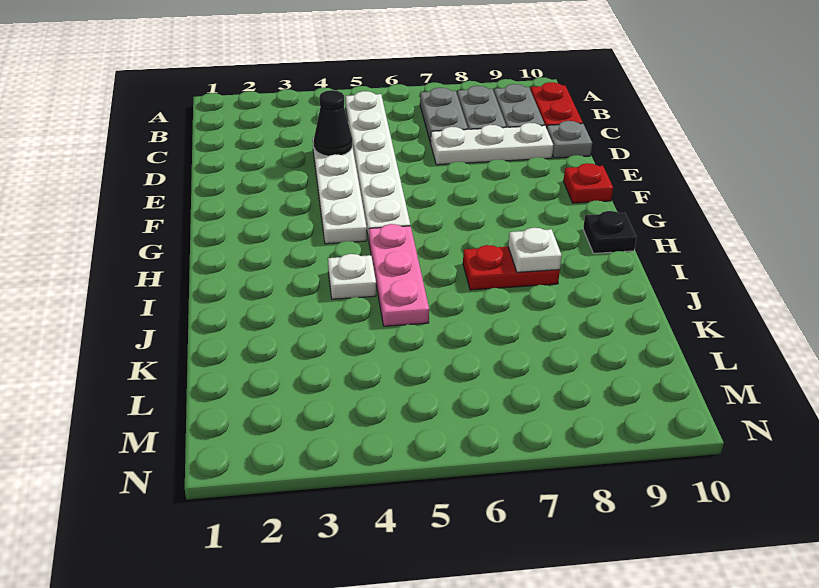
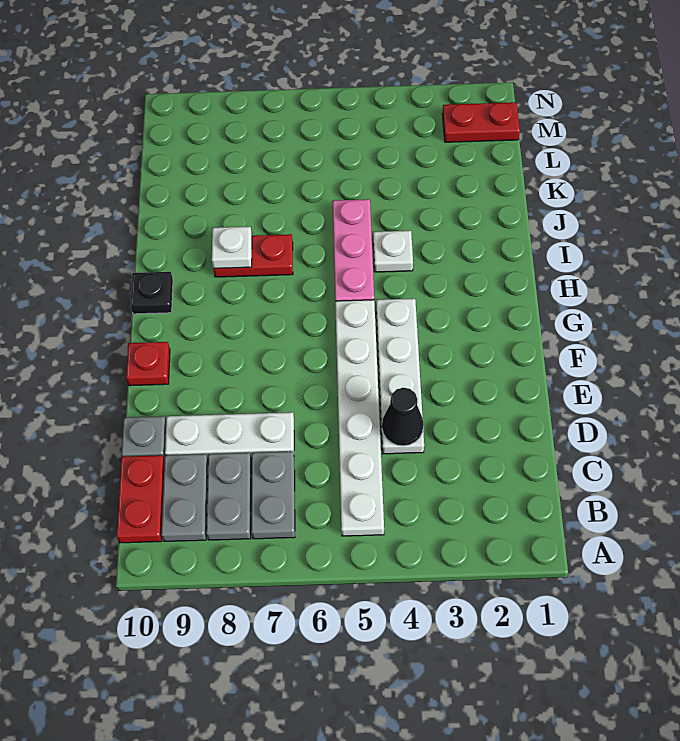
none -> red 1x2 plate [442,102,520,142]

